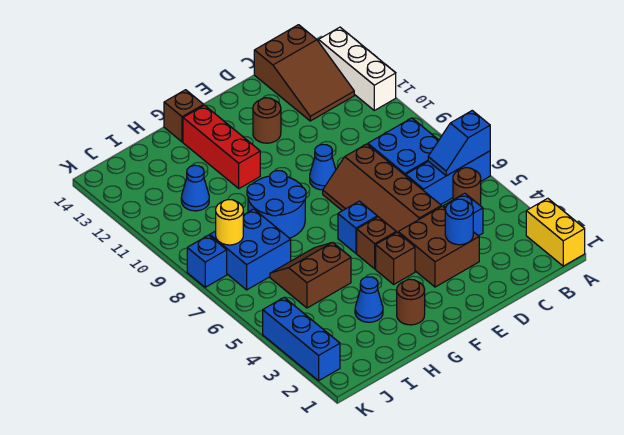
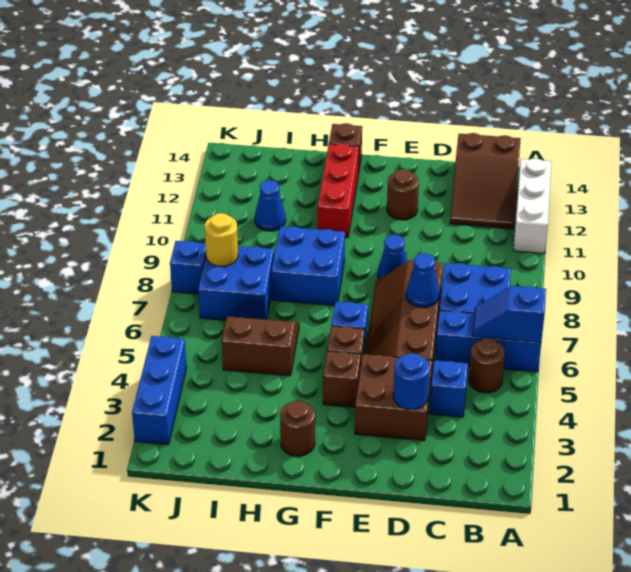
yellow 1x2 brick [526,198,585,266] -> none
blue 2x2 round brick [247,171,306,238] -> blue 2x2 brick [271,226,345,305]
blue 1x1 cone [355,277,383,322] -> blue 1x1 cone moved to [406,253,439,307]

